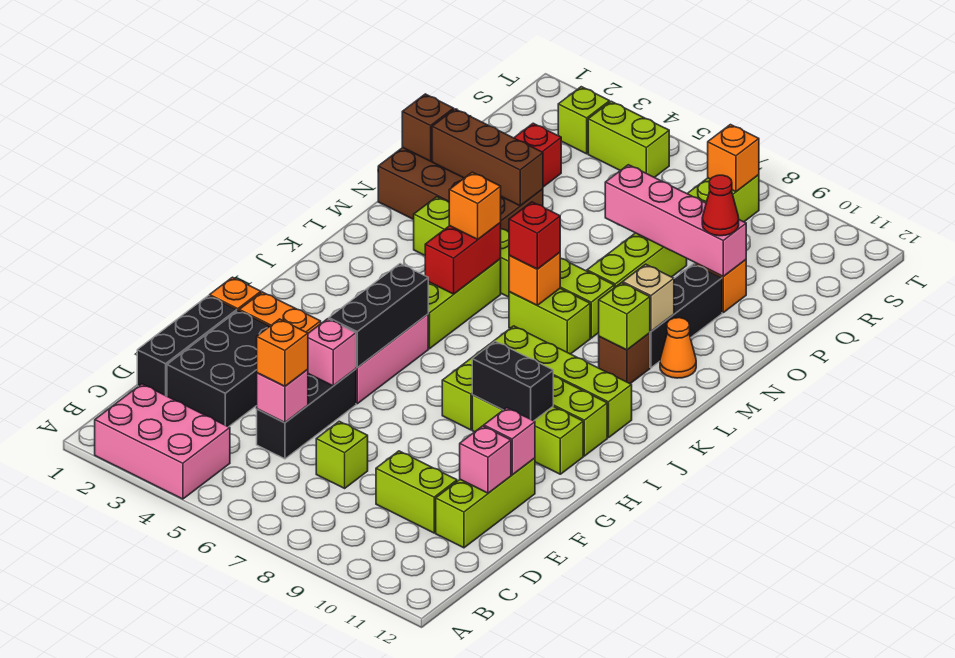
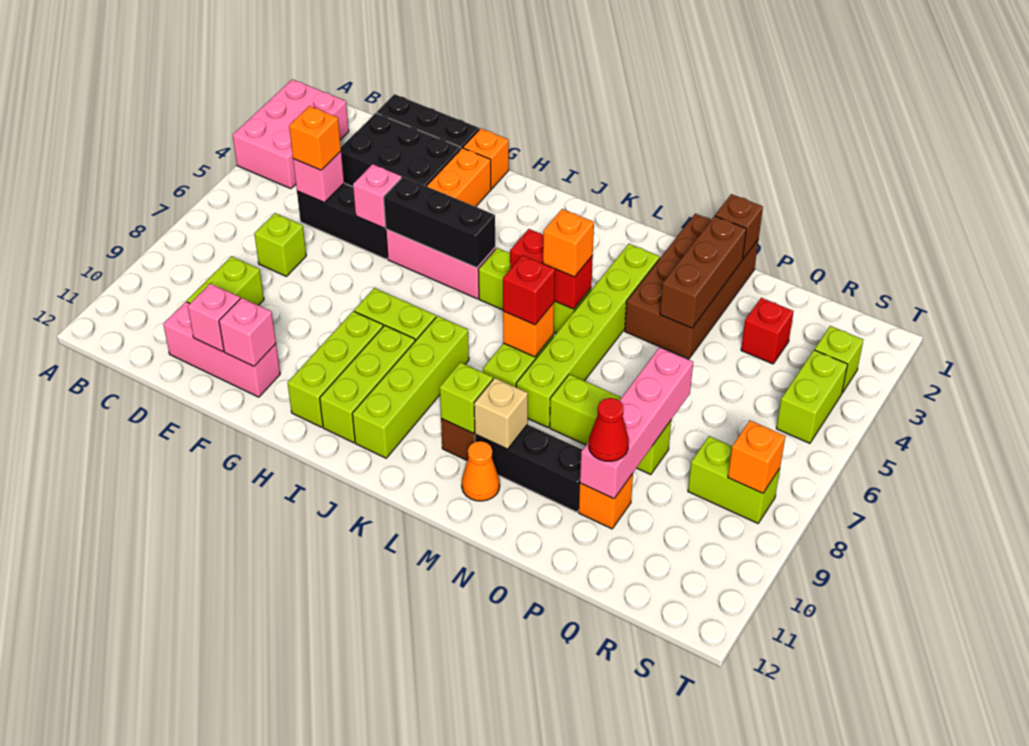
lime 1x3 brick [436,458,535,548] -> pink 1x3 brick [163,302,280,397]
black 1x2 brick [472,341,553,421] -> none

